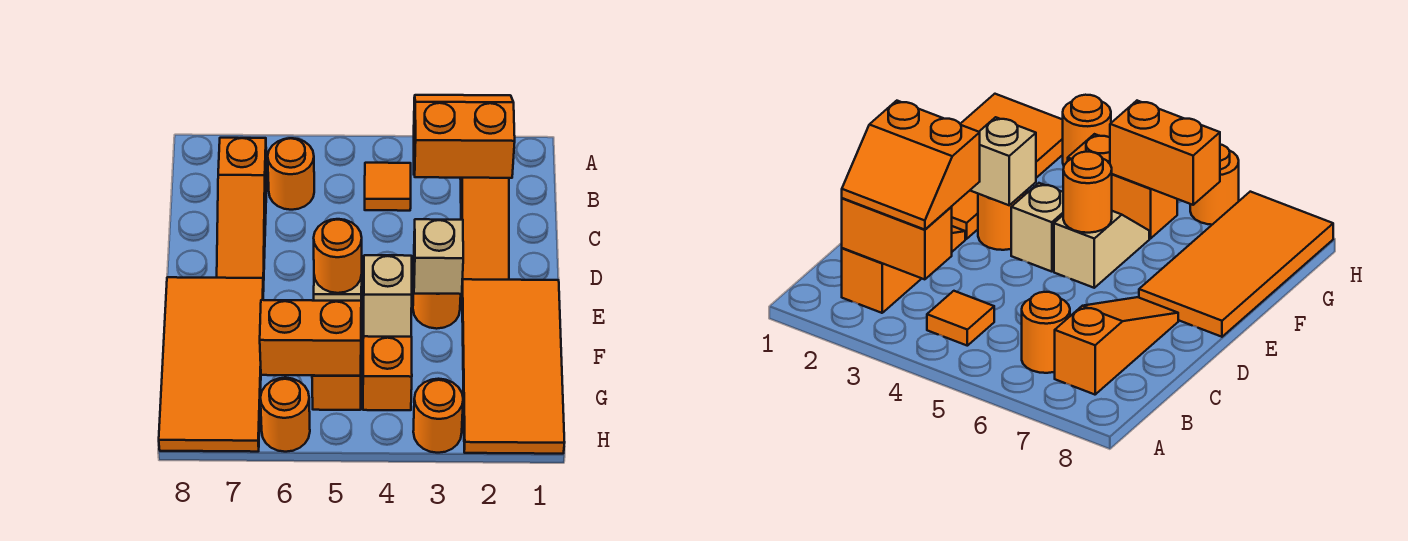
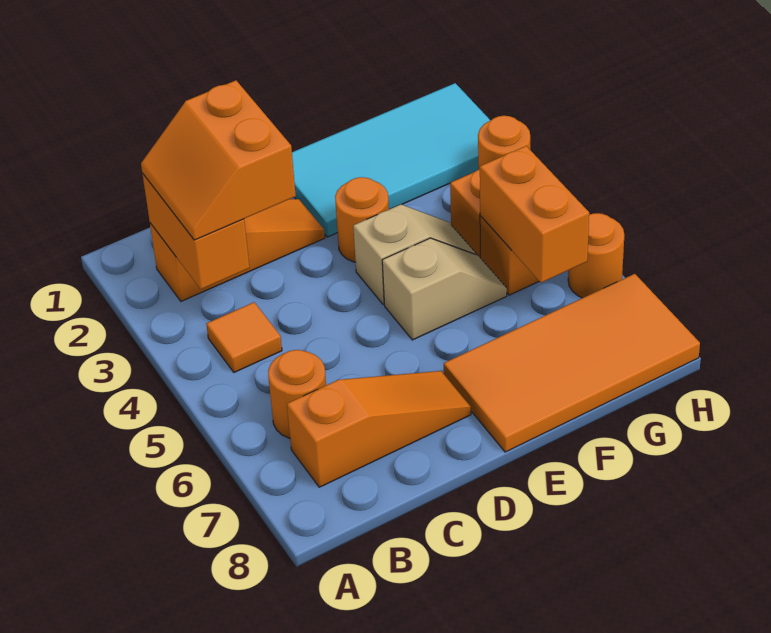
orange 2x4 tile [462,279,565,454] -> cyan 2x4 tile [292,83,490,237]
tan 1x1 brick [414,219,463,294] -> none
orange 1x1 round brick [314,219,362,293] -> none

